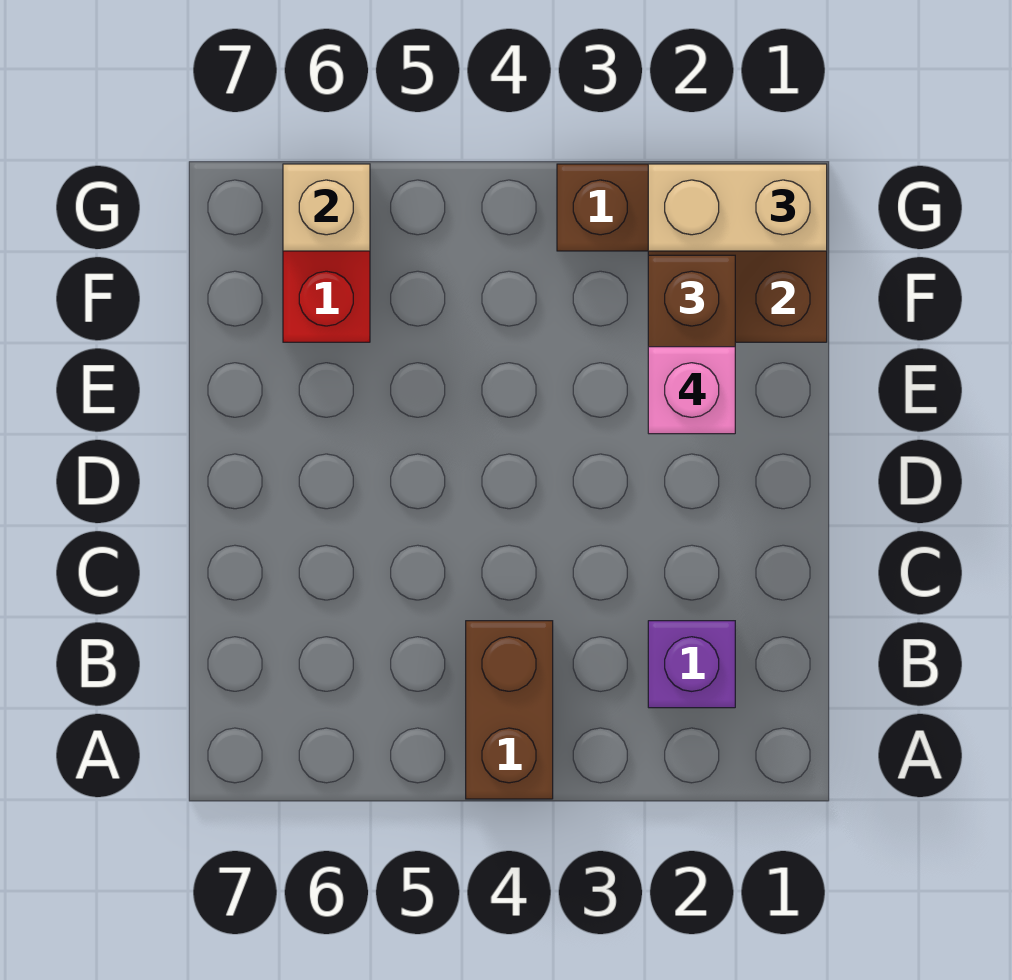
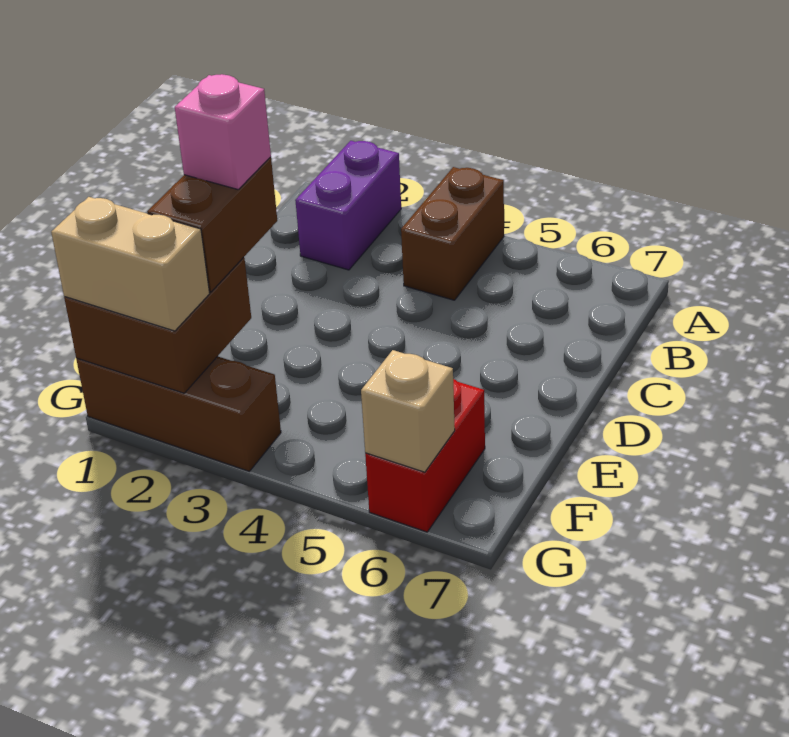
purple 1x1 brick [648,621,735,708] -> purple 1x2 brick [295,141,401,270]

